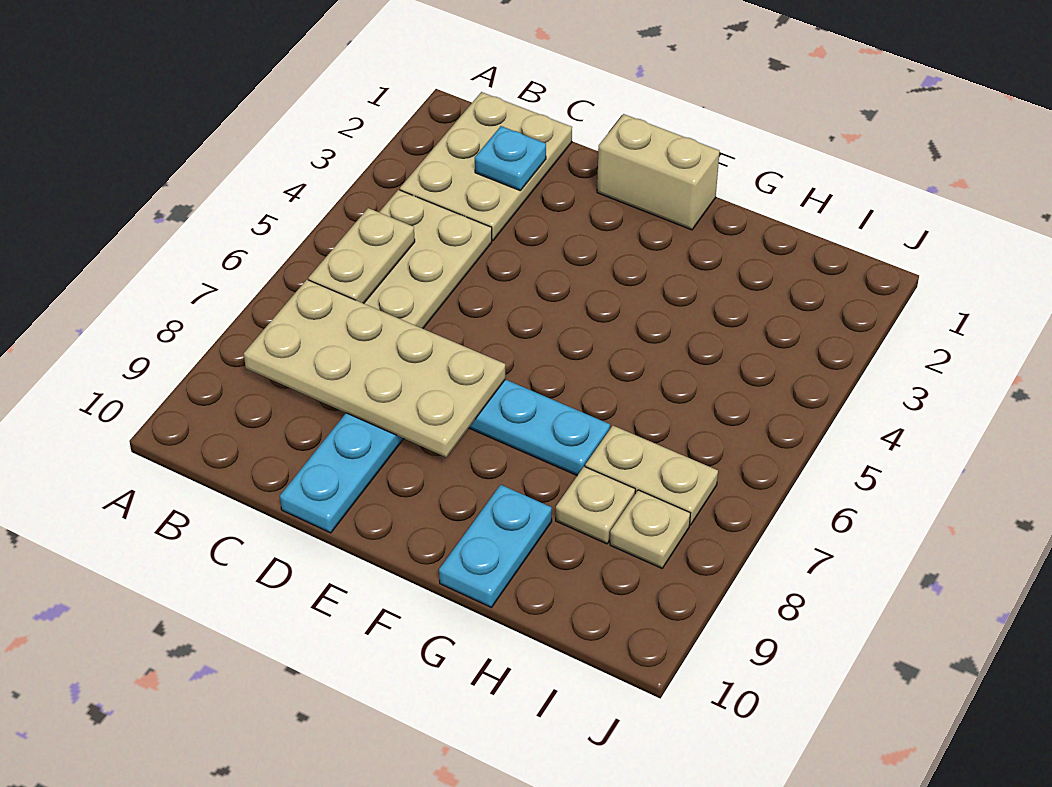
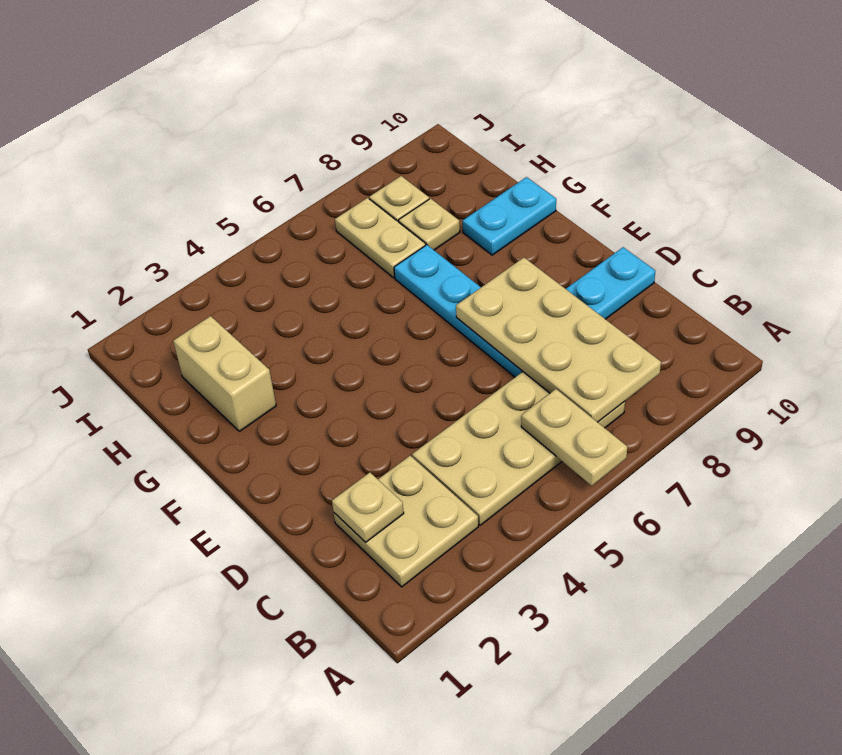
tan 2x3 plate [400,92,572,240] -> tan 2x2 plate [334,456,478,587]
tan 1x2 plate [308,208,415,304] -> tan 1x2 plate turned to [521,389,627,486]
cyan 1x1 plate [475,126,546,191] -> tan 1x1 plate [332,473,404,542]
tan 1x2 brick [597,114,720,230] -> tan 1x2 brick moved to [173,316,276,431]

